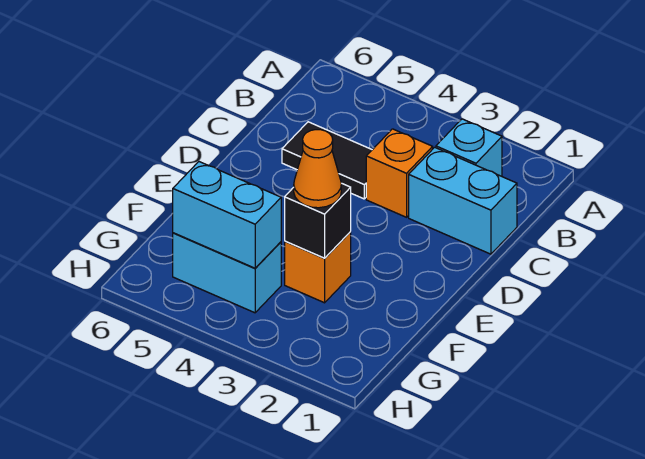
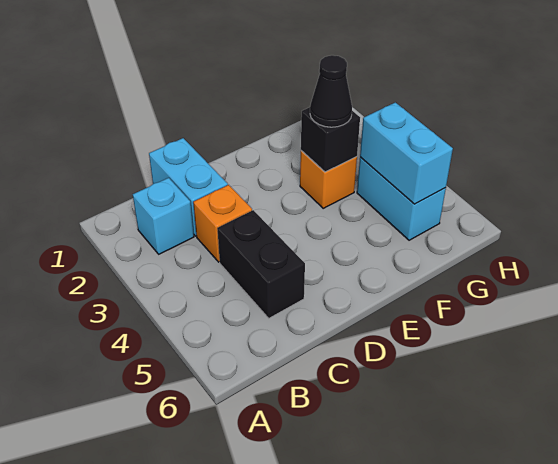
black 1x2 tile [282,122,372,199] -> black 1x2 brick [217,210,305,318]
orange 1x1 cone [294,130,341,208] -> black 1x1 cone [310,55,352,127]

